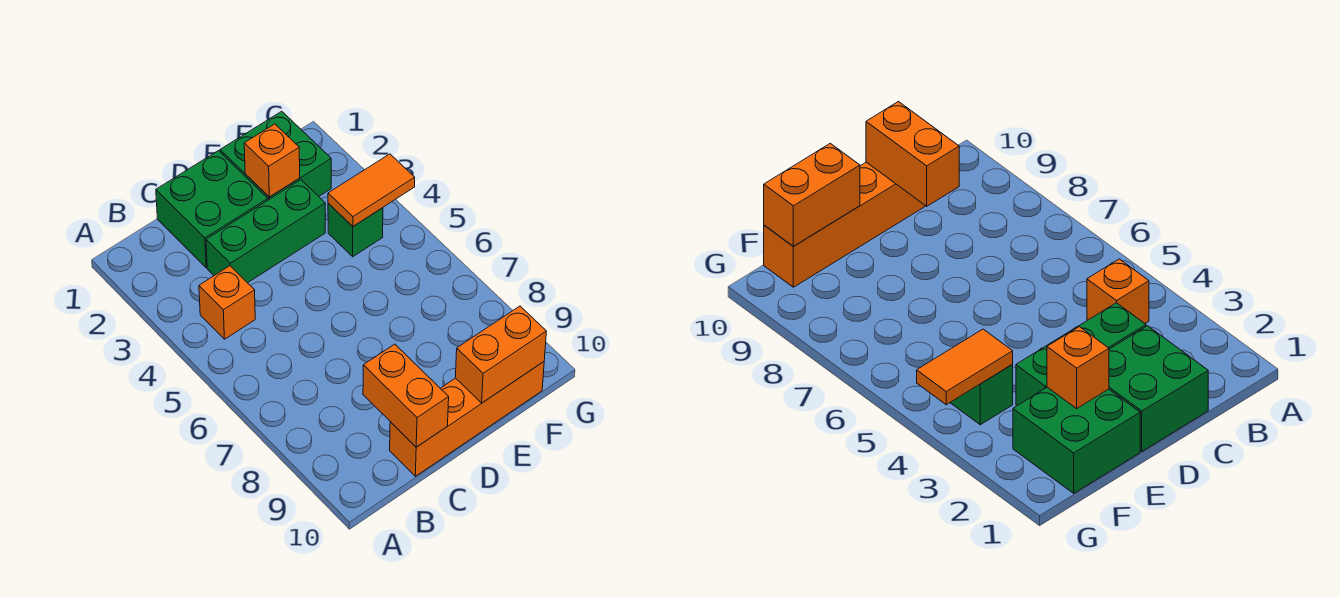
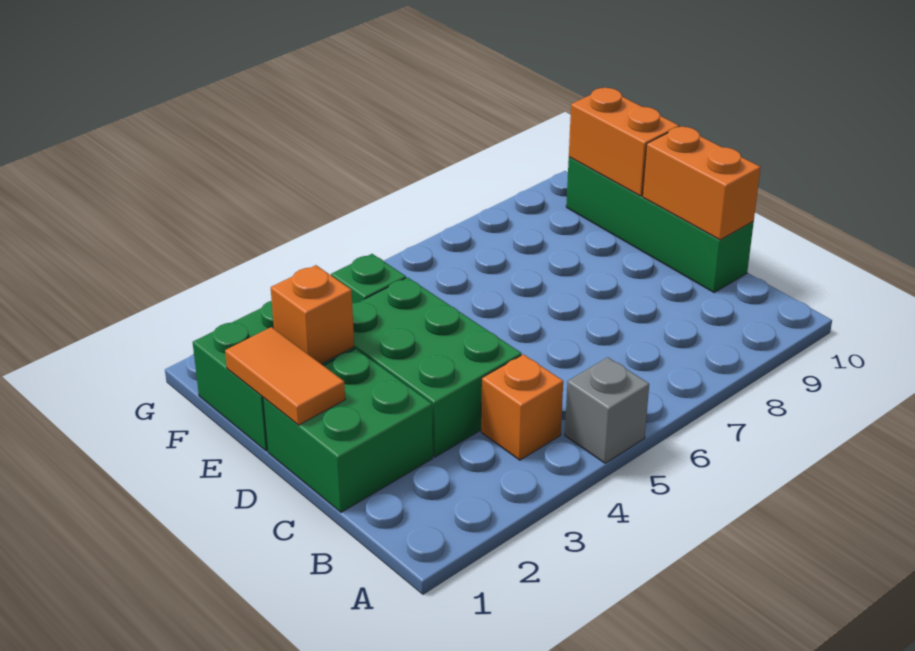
none -> grey 1x1 brick [565,357,649,463]
green 1x3 brick [206,180,325,283] -> green 2x3 brick [352,277,522,457]
orange 1x2 brick [363,344,449,447] -> orange 1x2 brick turned to [643,127,761,240]
orange 1x4 brick [390,362,544,476] -> green 1x4 brick [566,157,754,292]
orange 1x2 tile [328,154,415,226] -> orange 1x2 tile moved to [225,327,345,425]

